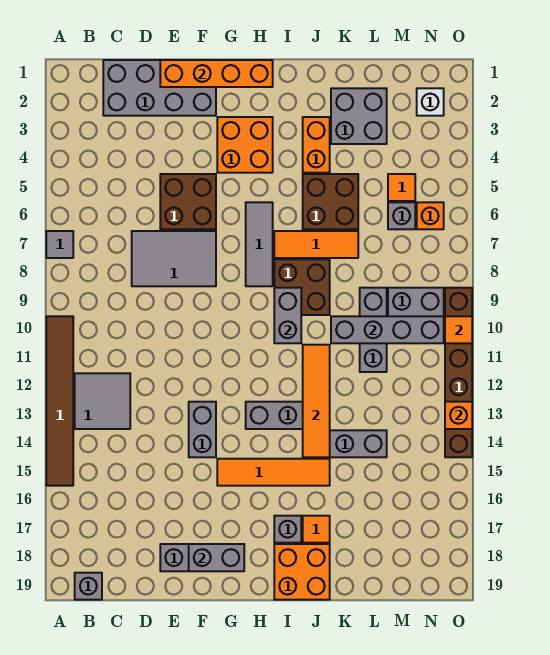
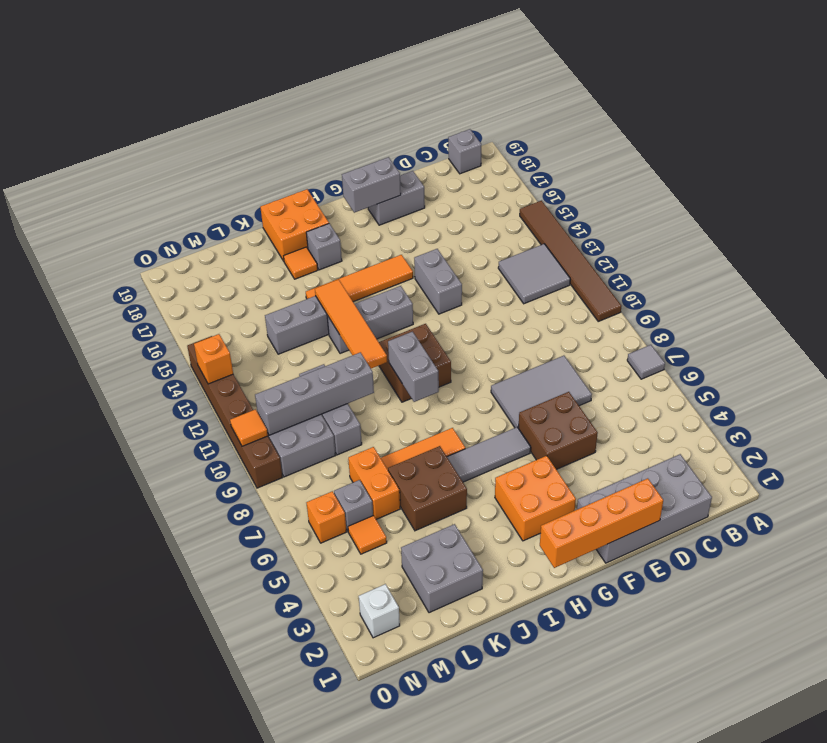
grey 1x3 tile [246,202,273,286] -> grey 1x3 tile turned to [447,427,531,482]
brown 2x2 brick [274,259,330,315] -> brown 2x2 brick moved to [379,324,451,402]
orange 1x2 brick [303,117,330,173] -> orange 1x2 brick moved to [348,447,400,519]

